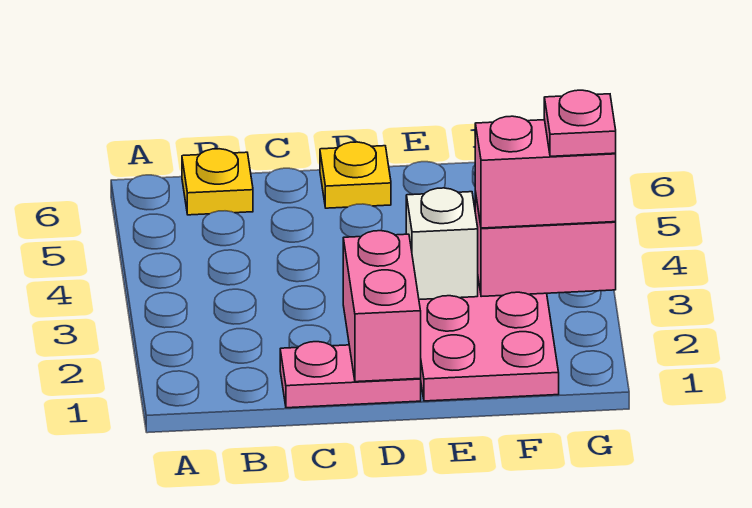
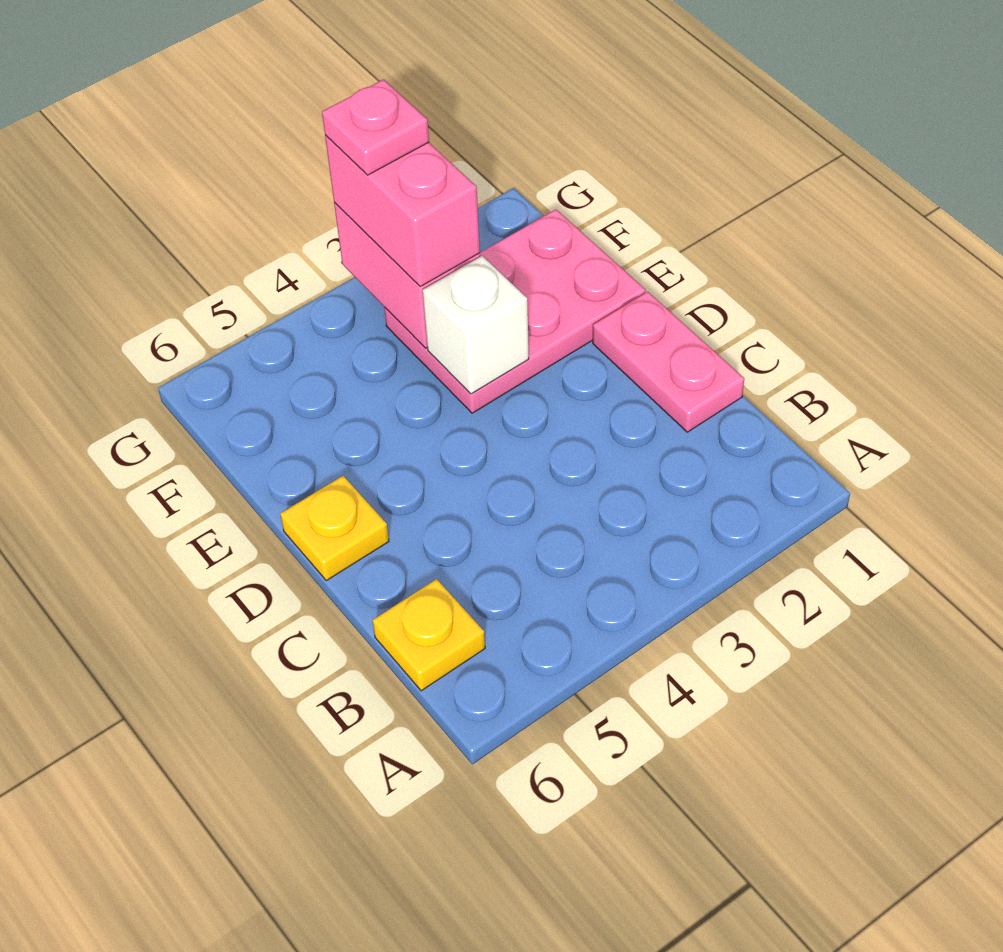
pink 1x2 brick [343,231,421,382] -> none

